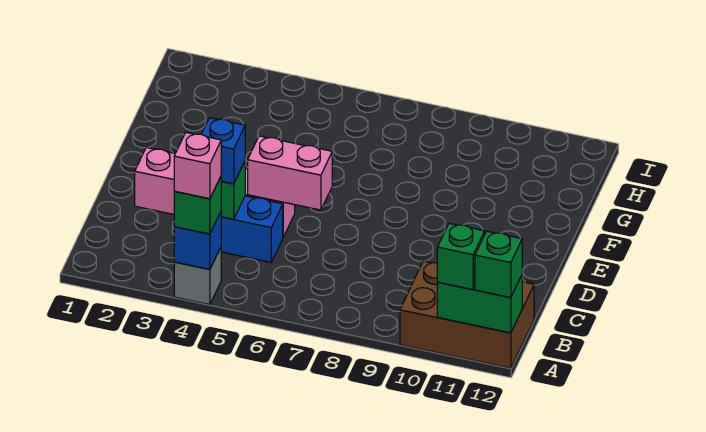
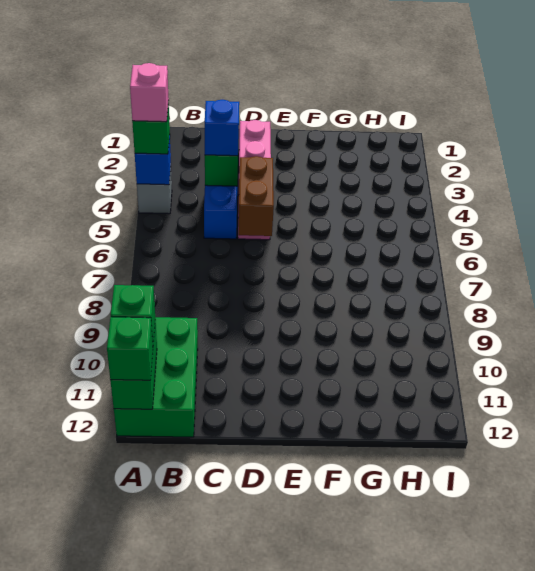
brown 2x3 brick [400,261,534,368] -> green 2x3 brick [114,317,198,437]
pink 1x2 brick [248,136,332,210] -> brown 1x2 brick [238,156,274,236]

